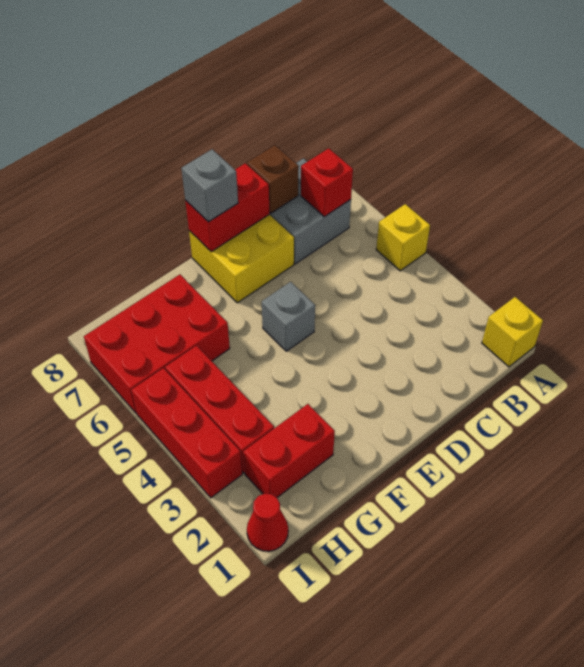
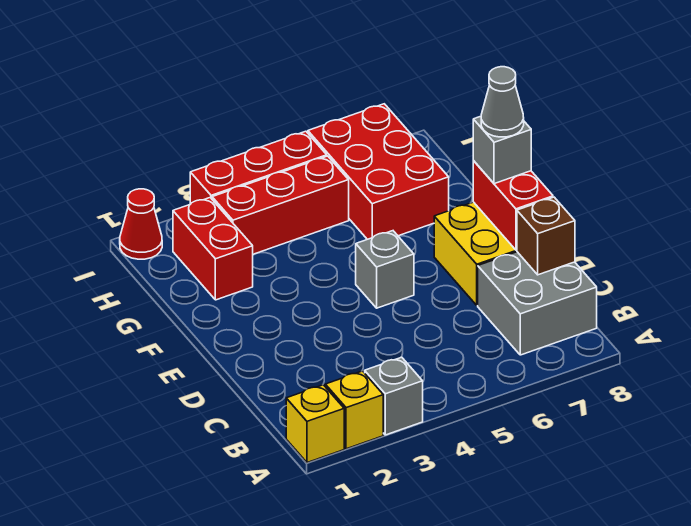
none -> grey 1x1 brick [365,357,423,435]
yellow 1x1 brick [376,204,430,271] -> yellow 1x1 brick moved to [325,371,383,449]
red 1x1 brick [301,148,353,217] -> none
none -> grey 1x1 cone [481,67,524,137]

